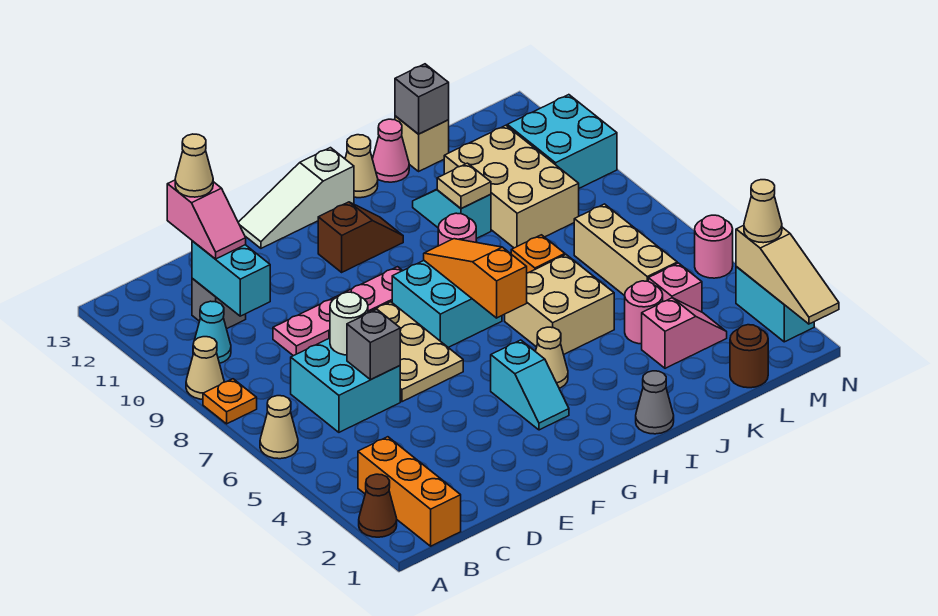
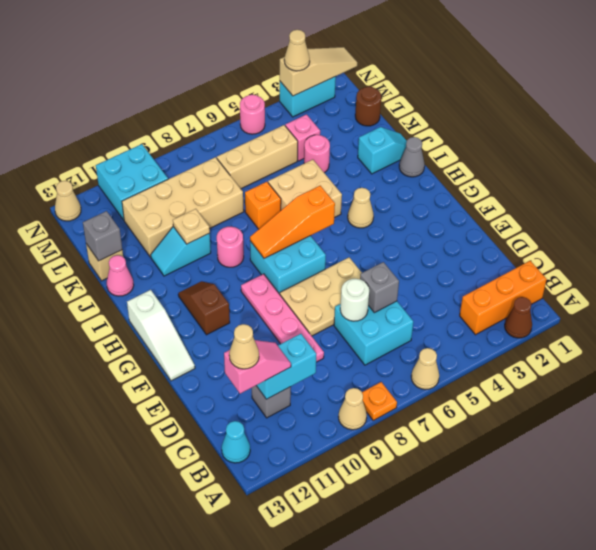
cyan 1x1 cone [193,301,231,363] -> cyan 1x1 cone moved to [222,421,250,463]
cyan 1x2 slope [491,340,569,430] -> cyan 1x2 slope moved to [358,127,407,174]
tan 1x1 cone [345,135,378,198] -> tan 1x1 cone moved to [55,181,81,221]
pink 1x2 slope [642,298,727,368] -> none
tan 2x3 brick [444,125,579,248] -> tan 2x4 brick [122,157,244,257]

